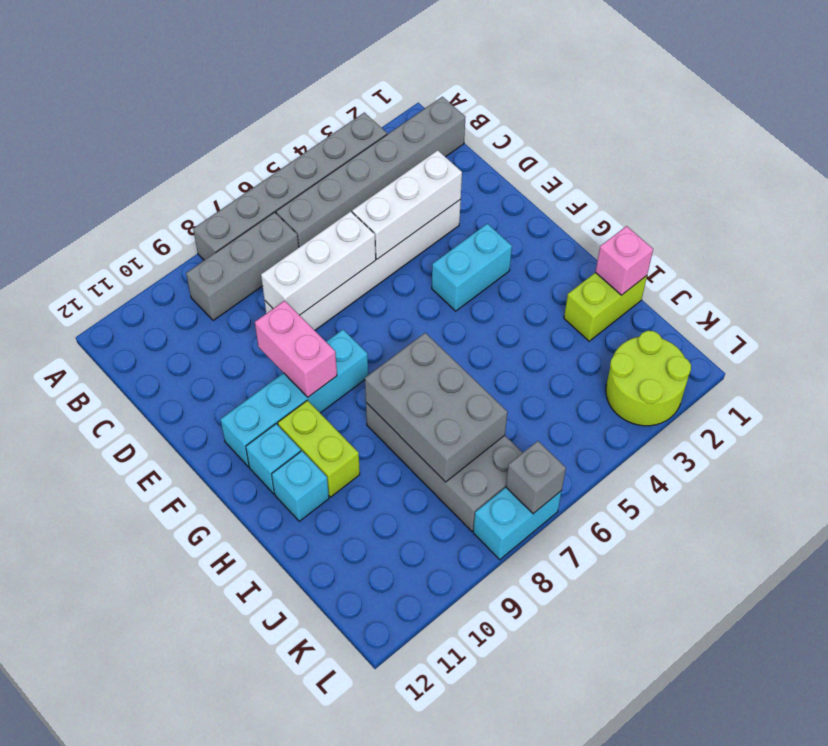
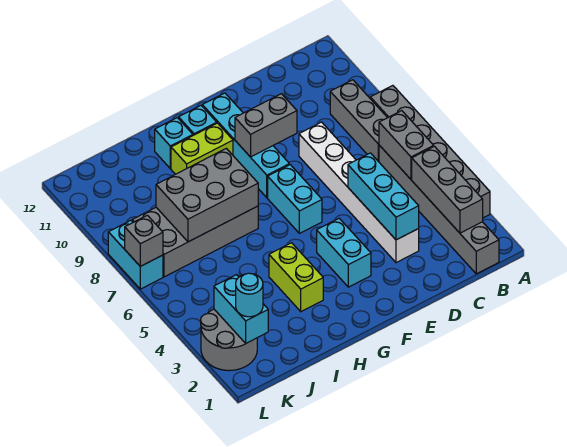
none -> grey 1x3 brick [412,146,483,233]
none -> grey 1x2 brick [379,111,434,179]
white 1x3 brick [352,150,462,259] -> cyan 1x3 brick [348,153,419,240]
white 1x3 brick [261,211,376,315] -> none
pink 1x2 brick [255,301,337,397] -> grey 1x2 brick [235,94,297,157]
none -> cyan 1x2 brick [268,165,322,233]
lime 1x2 brick [564,272,647,341] -> lime 1x2 brick moved to [269,243,323,312]
pink 1x1 brick [596,226,653,295] -> none
lime 2x2 round brick [606,331,691,426] -> grey 2x2 round brick [201,309,257,371]
none -> cyan 1x2 brick [214,275,268,343]
none -> cyan 1x1 round brick [236,273,263,317]

